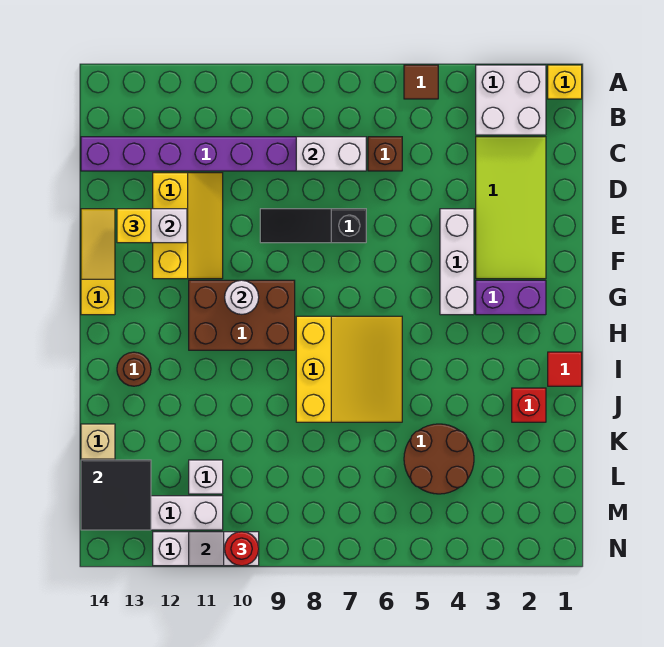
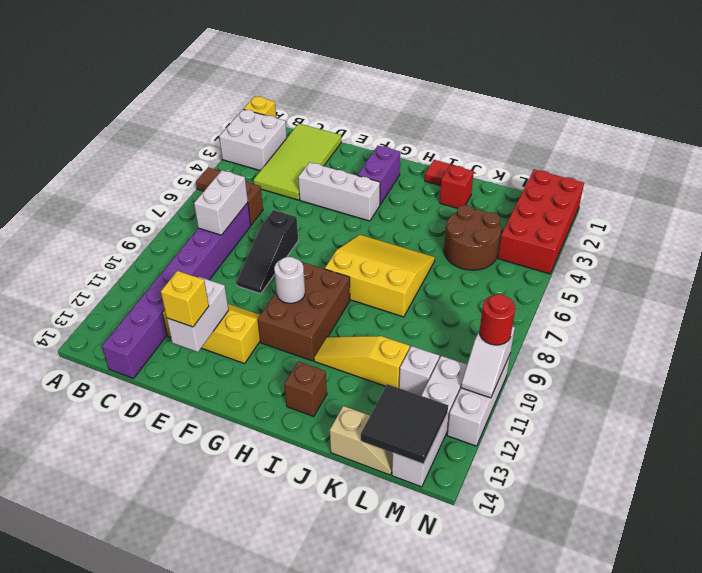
lime 2x4 tile [476,137,546,279] -> lime 2x4 tile turned to [254,124,341,200]
yellow 1x3 slope [81,209,115,315] -> yellow 1x3 slope moved to [314,336,410,388]
brown 1x1 round brick [117,352,151,386] -> brown 1x1 brick [284,361,327,417]
none -> red 2x4 brick [498,170,584,274]

